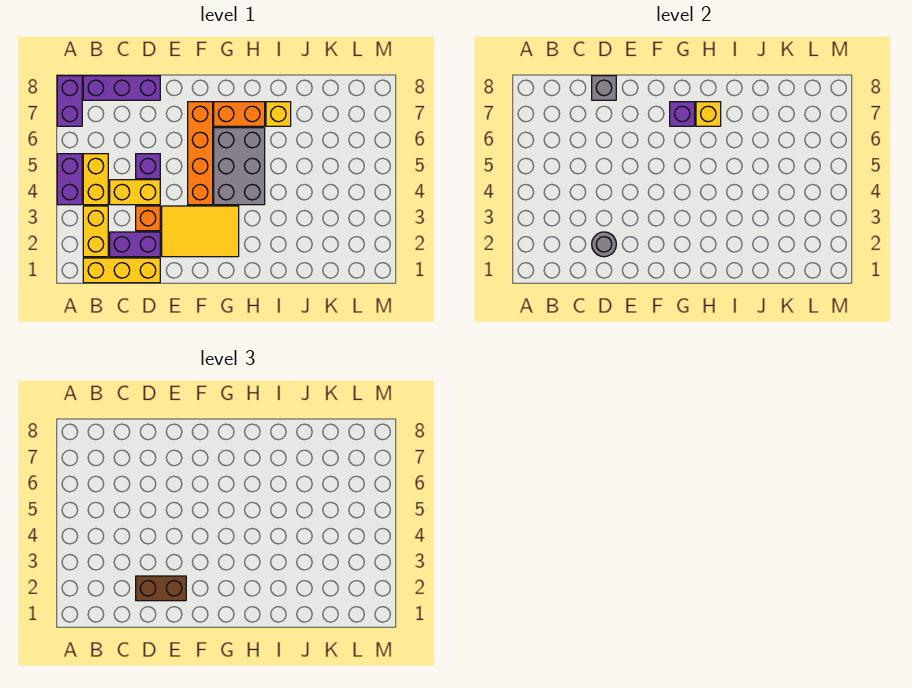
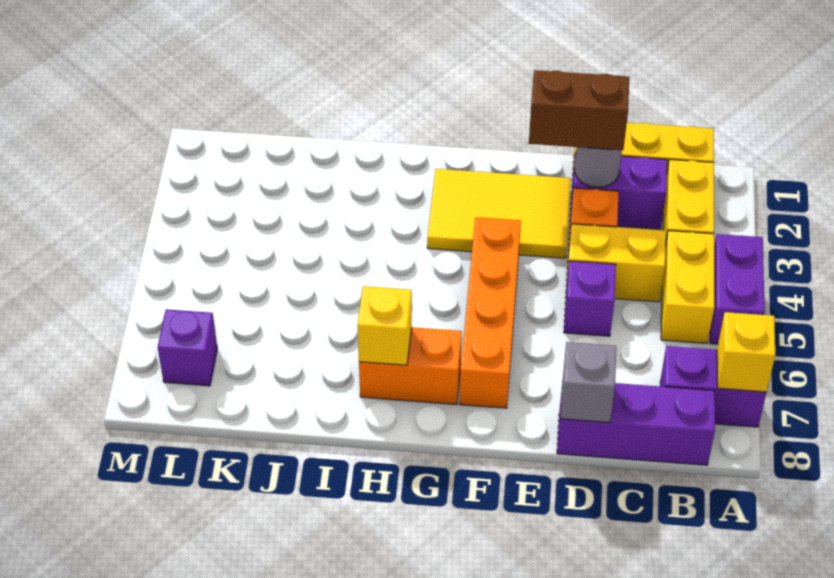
purple 1x2 brick [57,76,82,126] -> purple 1x2 brick turned to [660,346,766,427]
grey 2x3 brick [214,128,265,205] -> none
purple 1x1 brick [670,102,695,126] -> purple 1x1 brick moved to [158,309,217,386]
yellow 1x1 brick [266,102,291,126] -> yellow 1x1 brick moved to [717,312,775,392]

